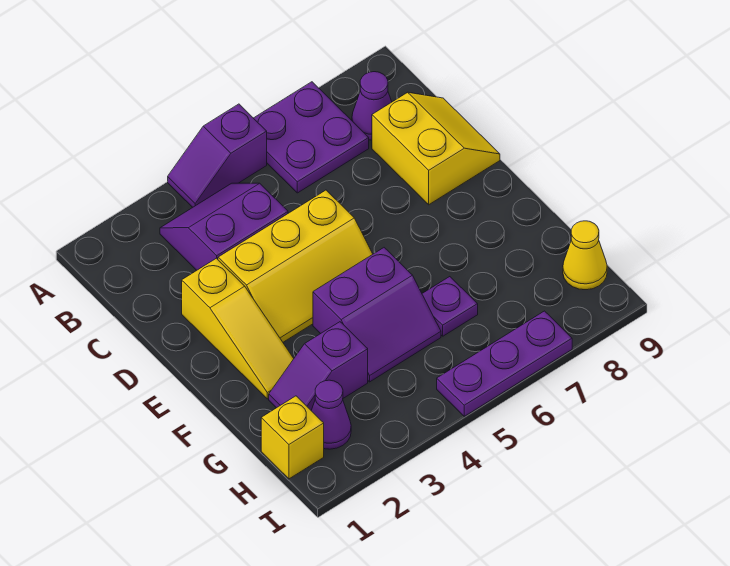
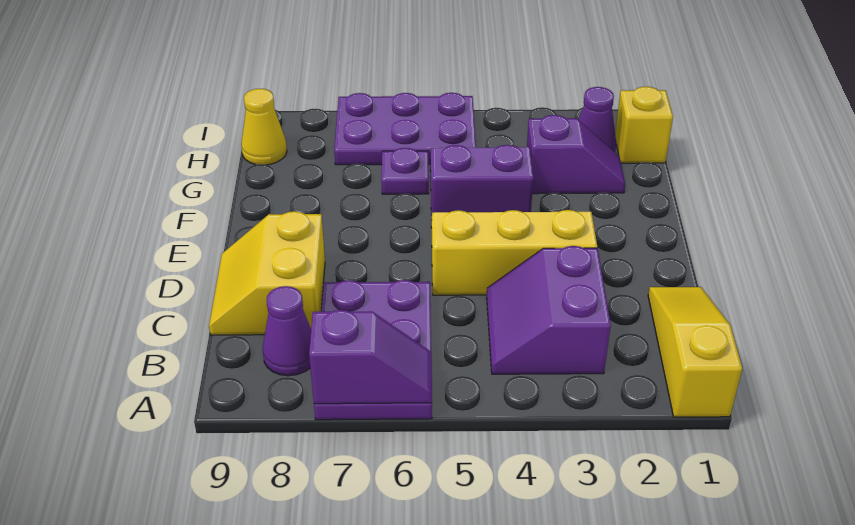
purple 1x2 slope [168,104,267,207] -> purple 1x2 slope moved to [309,310,432,404]
purple 2x2 plate [254,82,369,193] -> purple 2x3 plate [314,280,432,420]
purple 2x2 slope [160,183,288,270] -> purple 2x2 slope turned to [487,246,611,374]
yellow 1x3 slope [182,258,294,399] -> yellow 1x3 slope moved to [648,287,742,417]
purple 1x3 plate [437,311,572,416] -> purple 2x3 plate [334,93,476,165]

